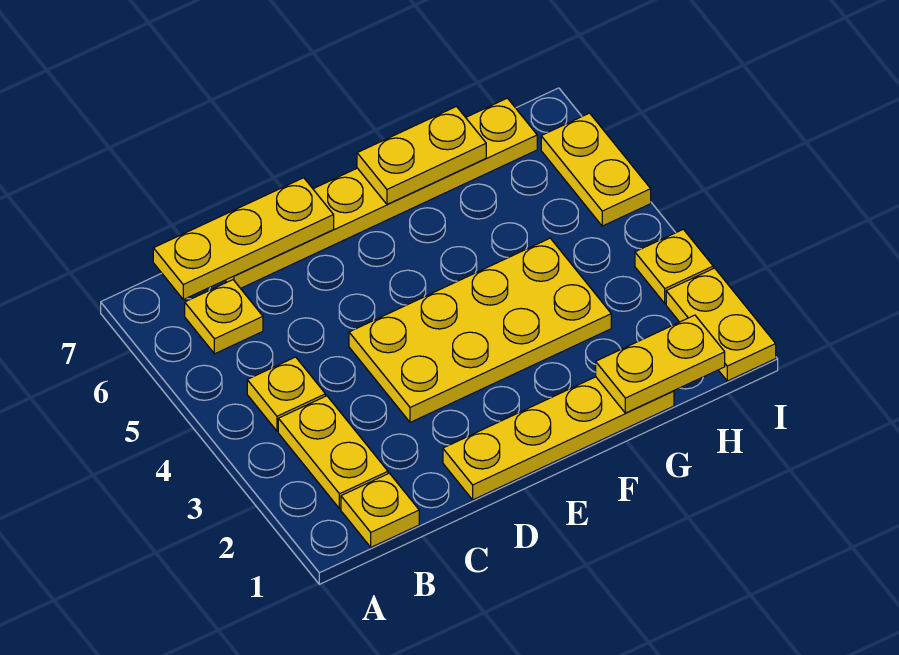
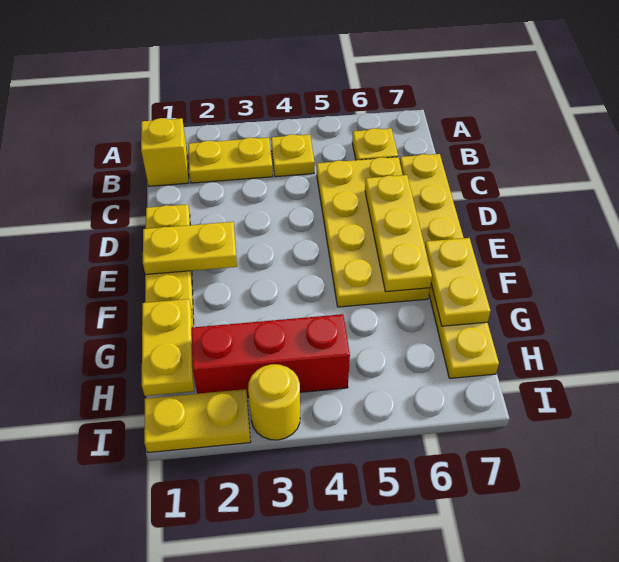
yellow 1x1 plate [341,473,419,547] -> yellow 1x1 brick [141,118,189,186]
yellow 1x3 plate [153,178,334,299] -> yellow 1x3 plate moved to [365,175,432,292]
yellow 2x4 plate [349,238,611,422] -> yellow 2x4 plate moved to [317,157,430,307]
none -> red 1x3 brick [191,314,350,397]
yellow 1x1 plate [635,229,713,303] -> yellow 1x1 round brick [248,364,300,440]
yellow 1x2 plate [541,113,651,226] -> yellow 1x2 plate moved to [143,222,237,275]

